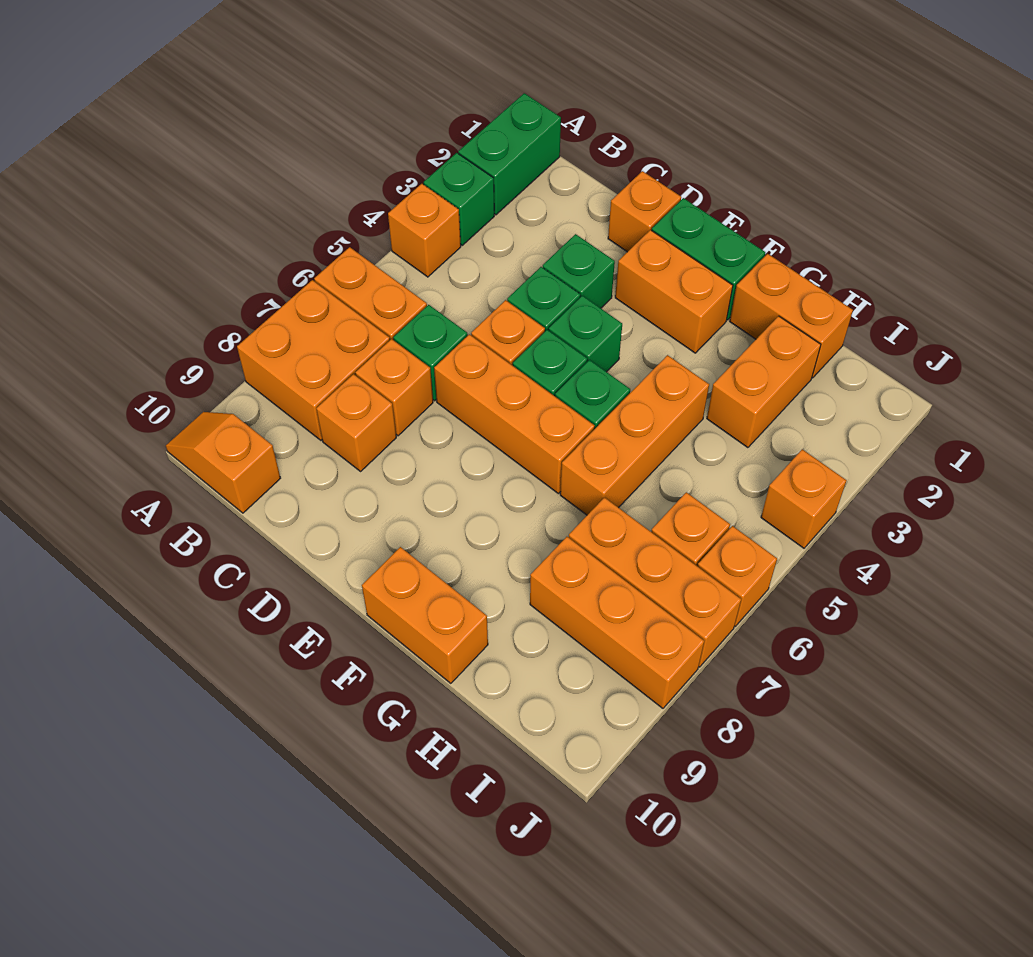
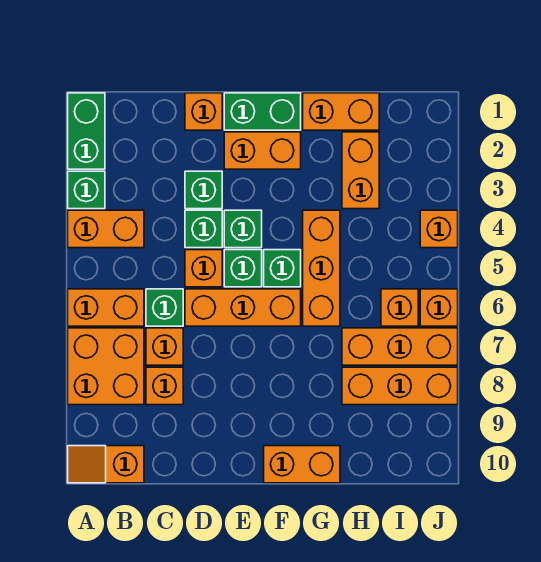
orange 1x1 brick [388,184,461,277] -> orange 1x2 brick [68,210,144,248]

